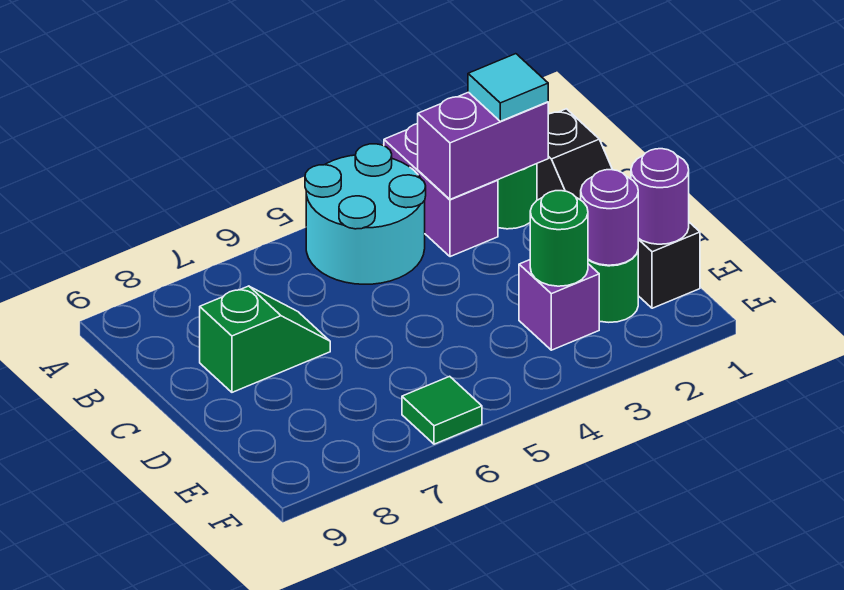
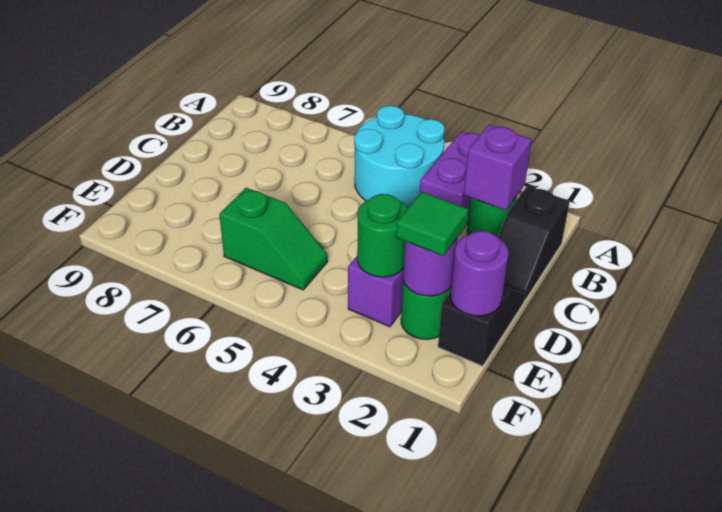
purple 1x2 brick [418,92,548,199] -> purple 1x1 brick [464,125,532,210]
cyan 1x1 tile [468,54,548,121] -> none
green 1x2 slope [200,286,330,392] -> green 1x2 slope moved to [219,188,328,290]
green 1x1 tile [402,376,482,444] -> green 1x1 tile moved to [396,192,468,256]

